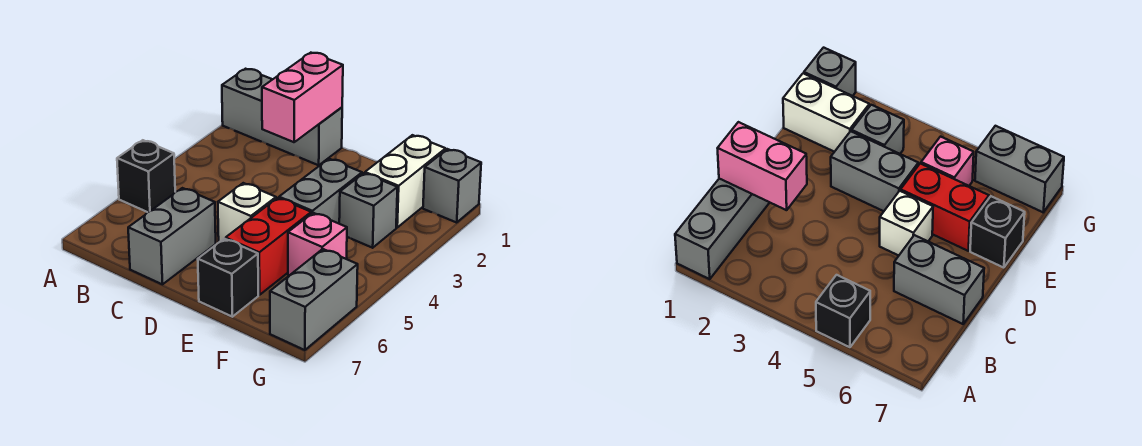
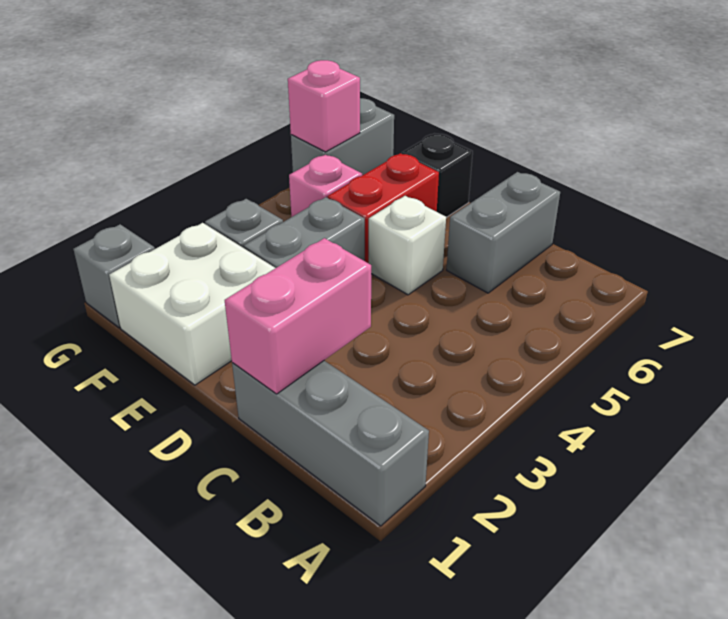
black 1x1 brick [117,140,175,212] -> none
white 1x2 brick [365,135,446,227] -> white 2x2 brick [109,223,275,385]
none -> pink 1x1 brick [288,60,360,152]

